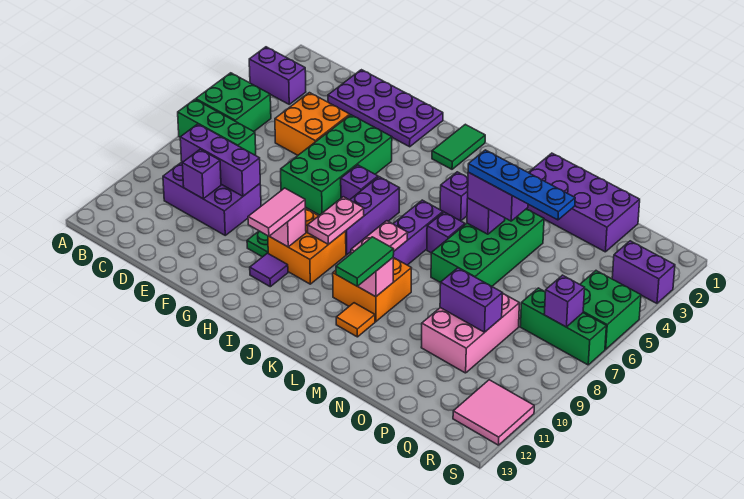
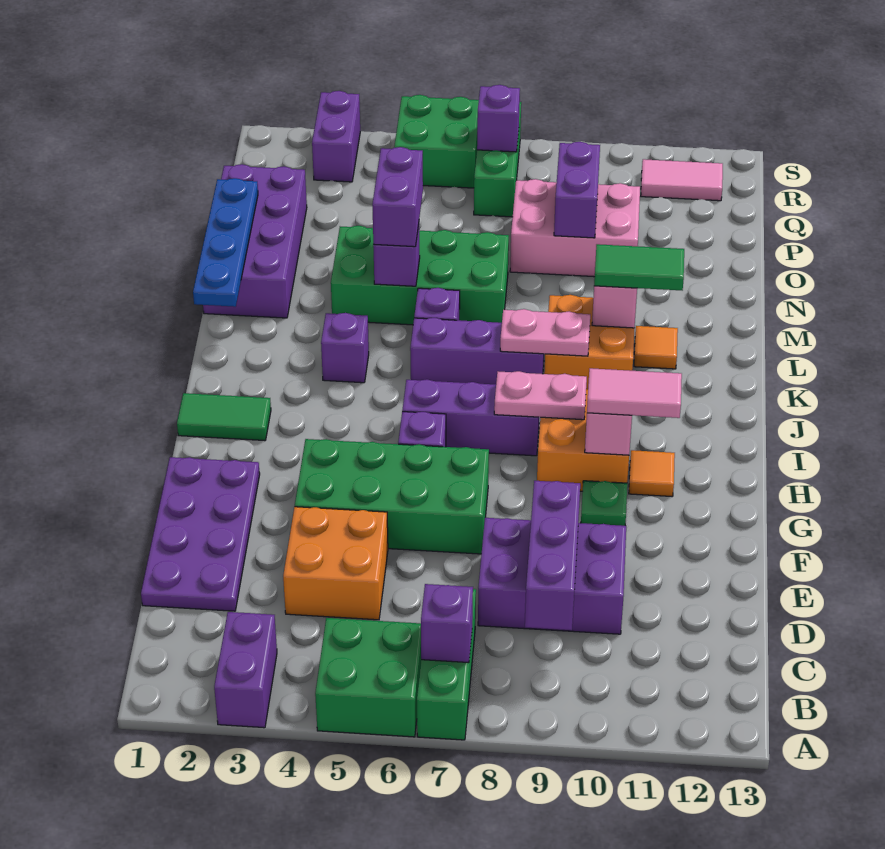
purple 2x3 brick [163,162,261,235] -> purple 2x3 brick turned to [478,518,626,634]
purple 1x1 brick [182,149,221,199] -> purple 1x1 brick moved to [421,584,473,663]
purple 1x1 tile [250,253,288,287] -> orange 1x1 tile [629,450,675,496]
blue 1x4 plate [468,150,575,220] -> blue 1x4 plate moved to [193,178,258,307]
pink 2x2 tile [453,380,534,445] -> pink 1x2 tile [641,159,723,201]

